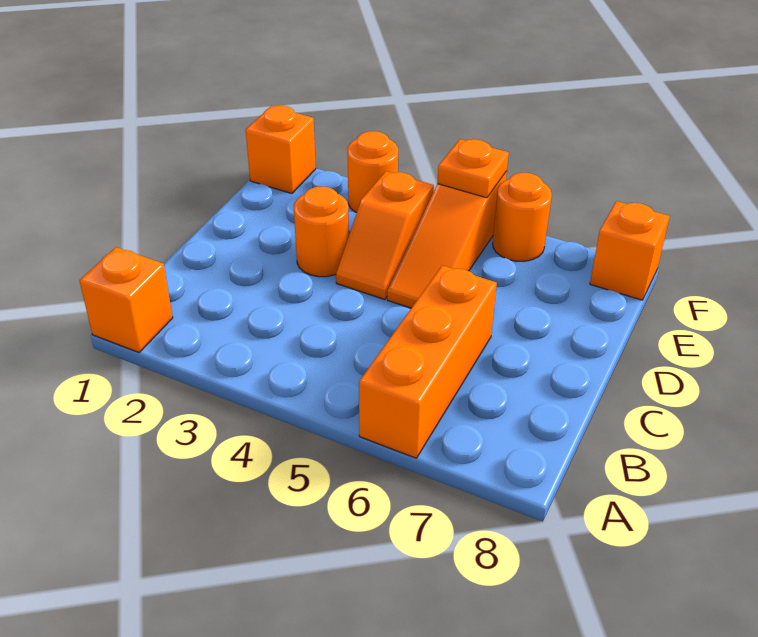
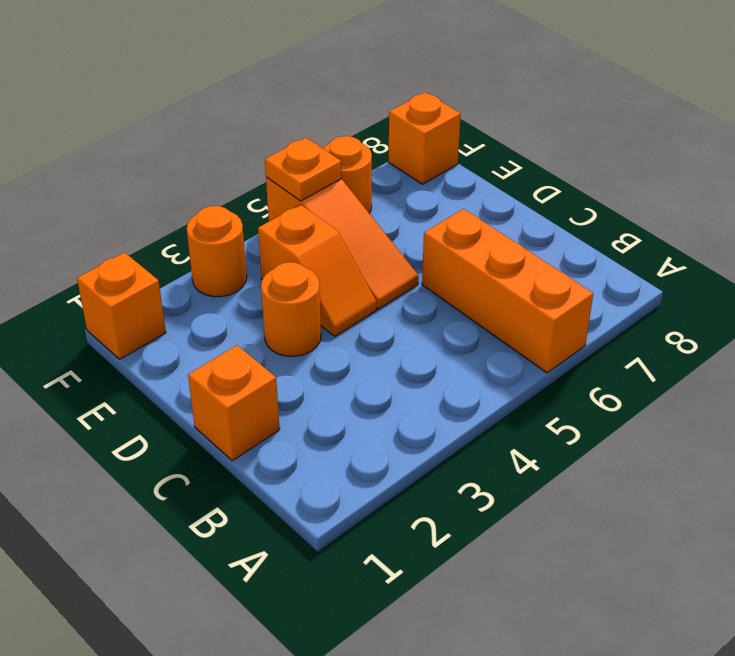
orange 1x1 brick [79,247,173,352] -> orange 1x1 brick moved to [188,345,280,461]

